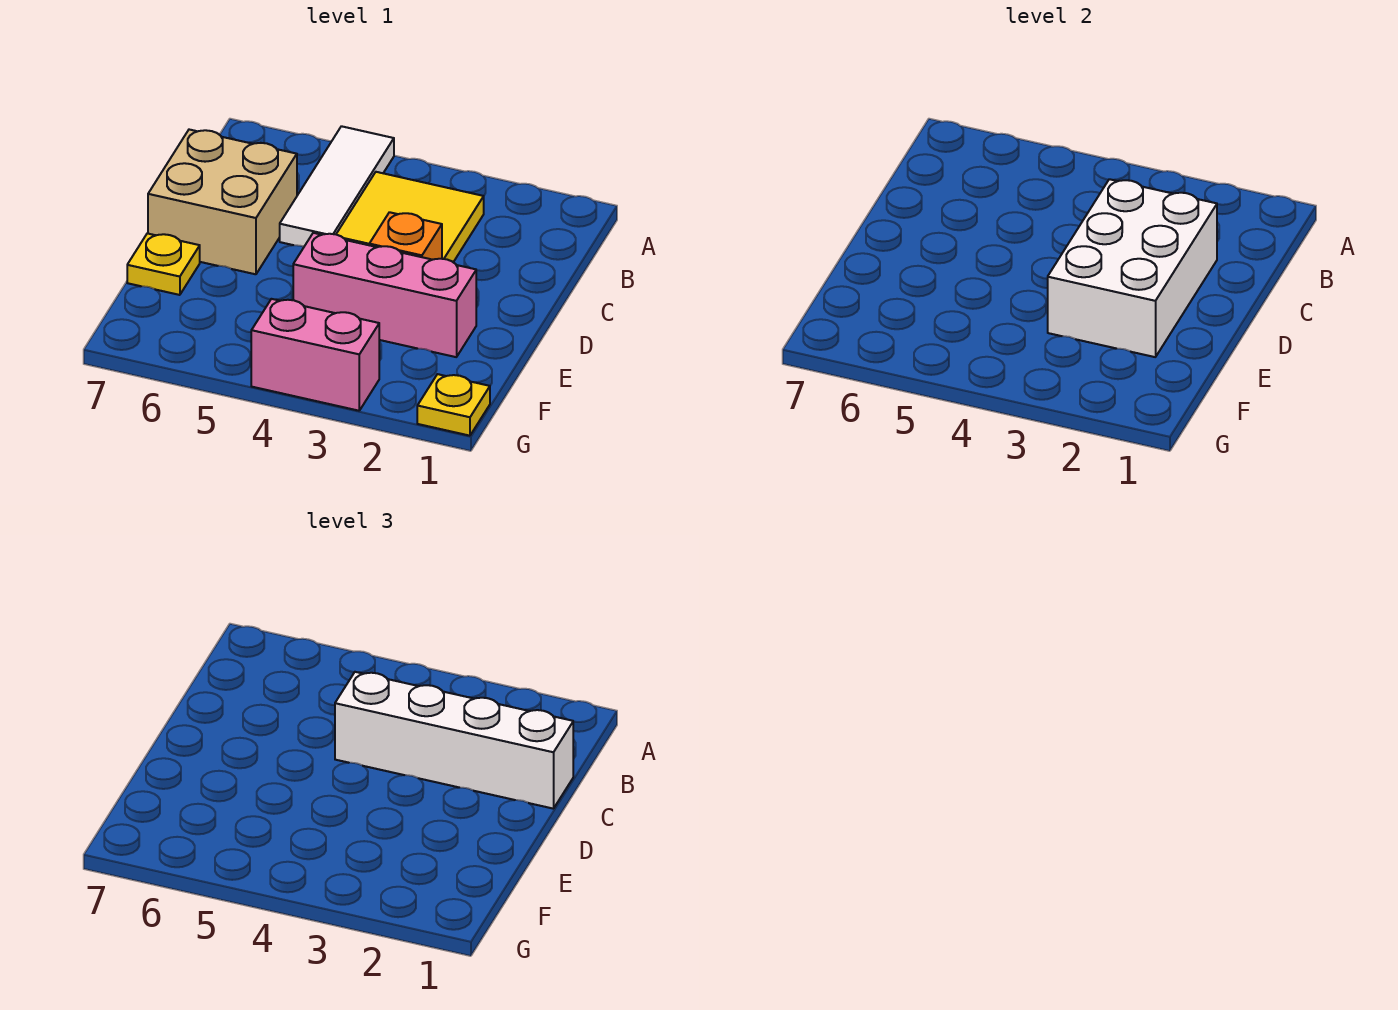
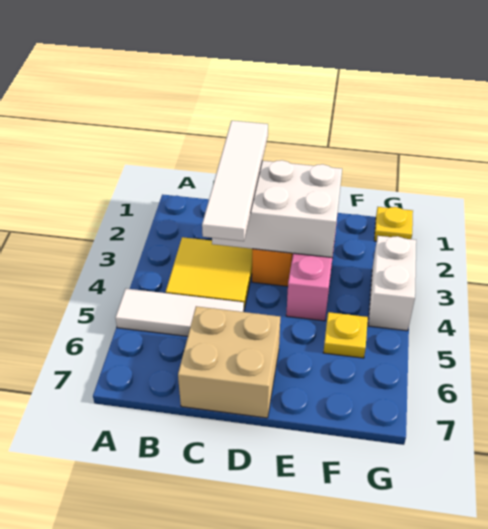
white 1x4 brick [335,672,573,809] -> white 1x4 tile [202,121,268,241]
yellow 1x1 plate [127,233,200,295] -> yellow 1x1 plate moved to [323,312,368,358]
pink 1x2 brick [251,299,379,411] -> white 1x2 brick [368,236,416,331]

